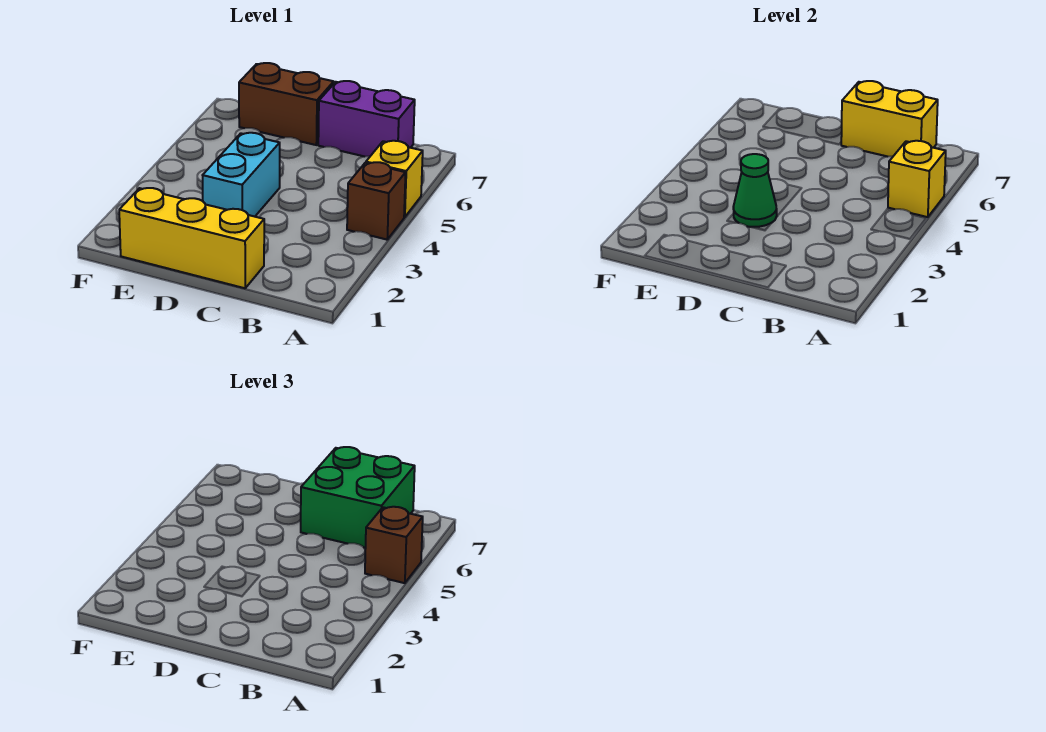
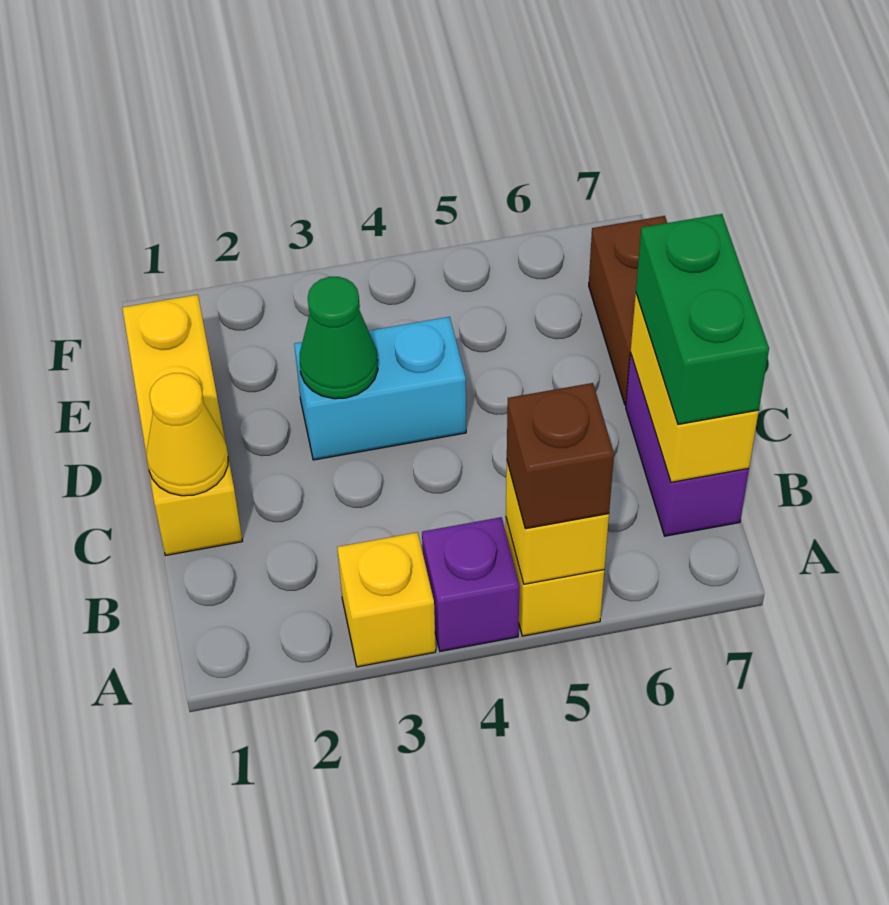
none -> yellow 1x1 brick [337,532,436,667]
brown 1x1 brick [347,162,406,240] -> purple 1x1 brick [422,517,520,651]
green 2x2 brick [301,447,415,548] -> green 1x2 brick [636,214,769,424]
none -> yellow 1x1 cone [147,373,228,496]

